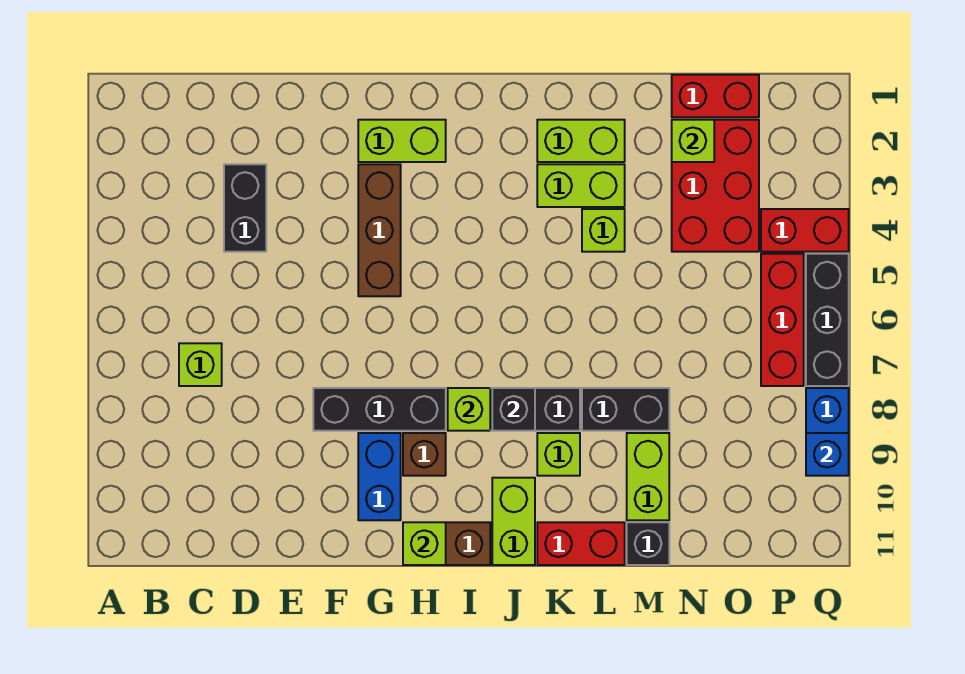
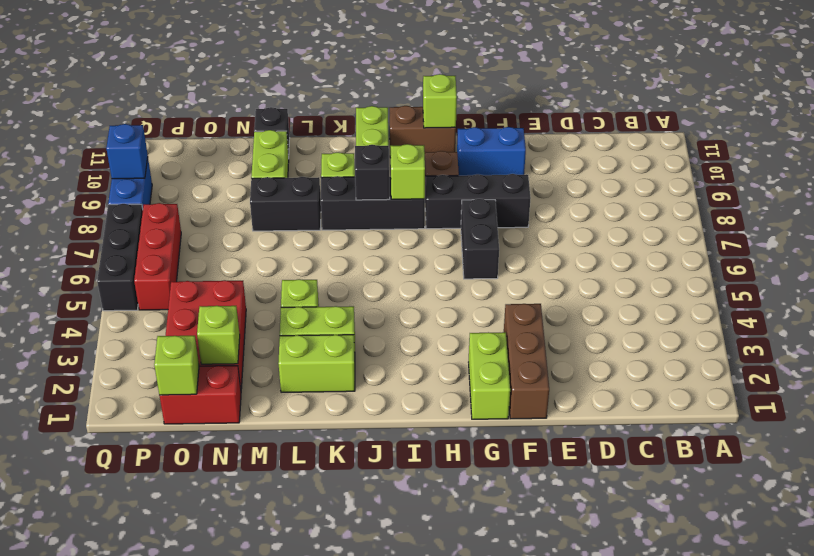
lime 1x1 brick [179,343,222,386] -> lime 1x1 brick moved to [154,336,199,395]
black 1x2 brick [224,164,266,252] -> black 1x2 brick moved to [461,199,499,279]
lime 1x2 brick [358,120,446,162] -> lime 1x2 brick turned to [469,332,510,419]
brown 1x3 brick [358,164,401,296] -> brown 1x3 brick moved to [504,304,549,419]
blue 1x2 brick [358,433,401,520] -> blue 1x2 brick turned to [457,127,526,176]
red 1x2 brick [537,522,625,565] -> none
red 1x2 brick [761,209,849,252] -> none

